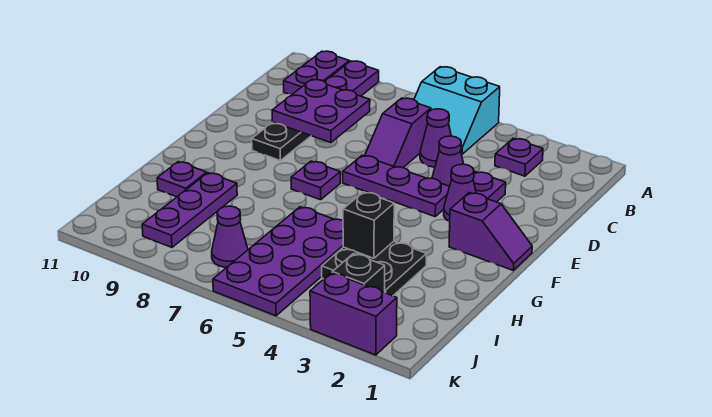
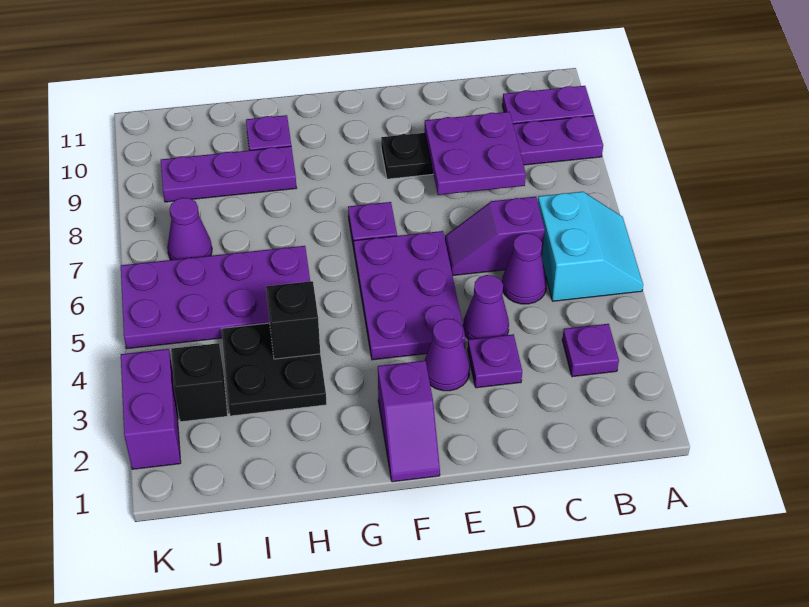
cyan 2x2 slope [414,67,500,154] -> cyan 2x2 slope turned to [538,192,643,301]
purple 1x3 plate [343,155,449,216] -> purple 2x3 plate [354,231,466,360]

